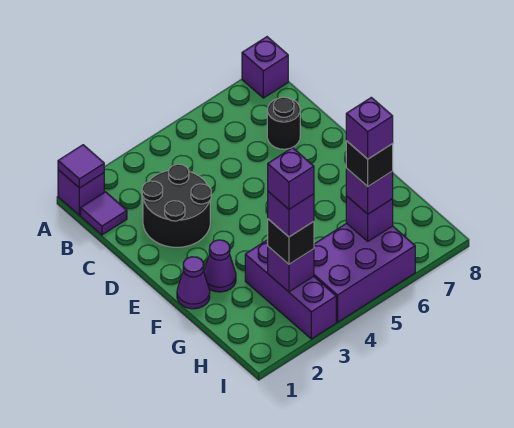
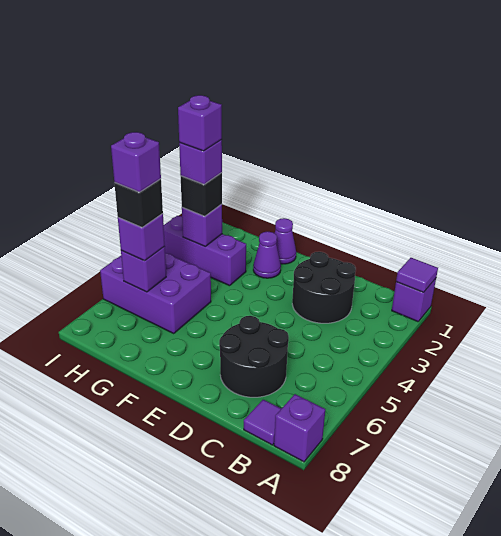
purple 1x1 tile [81,192,127,235] -> purple 1x1 tile moved to [244,400,281,445]
black 1x1 round brick [267,97,300,149] -> black 2x2 round brick [219,316,289,397]
purple 2x3 brick [314,223,415,322] -> purple 2x3 brick turned to [100,253,211,333]

